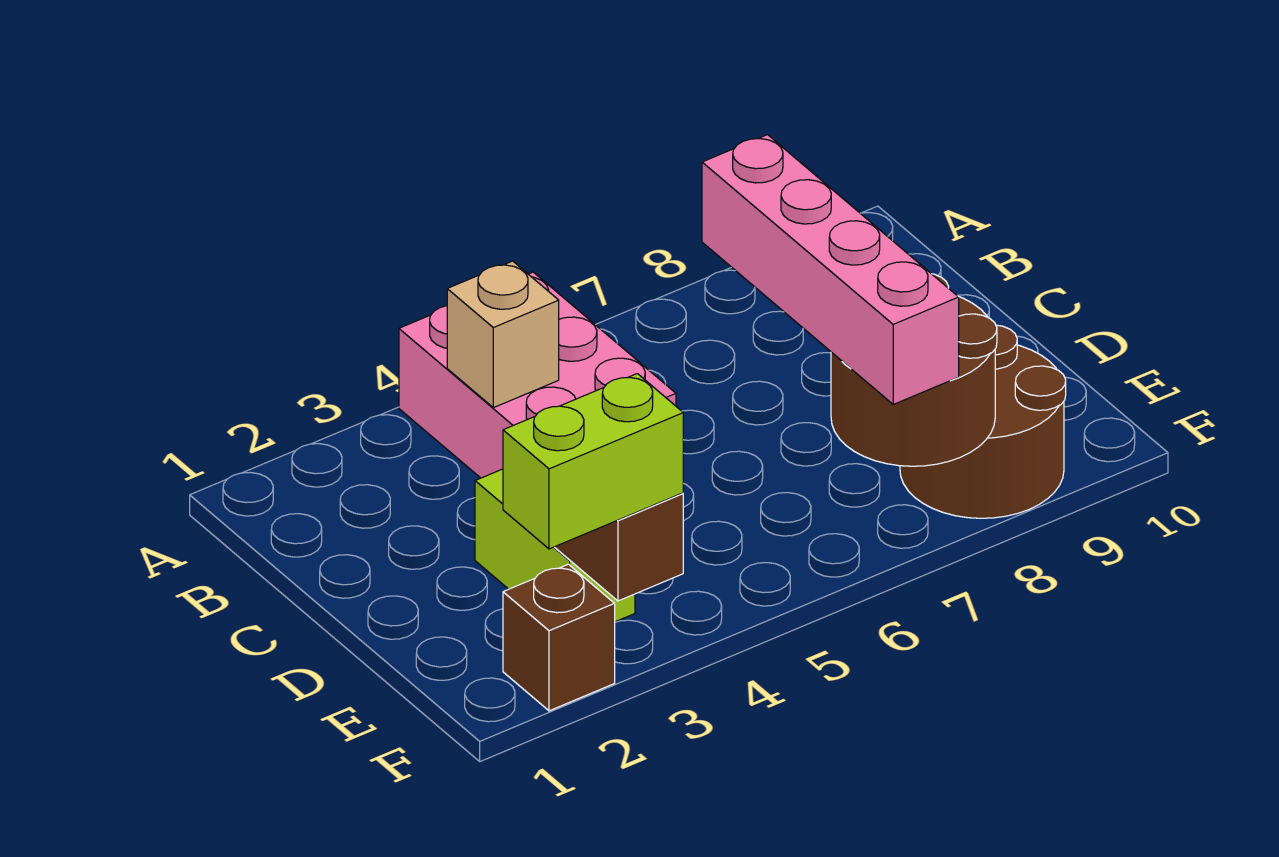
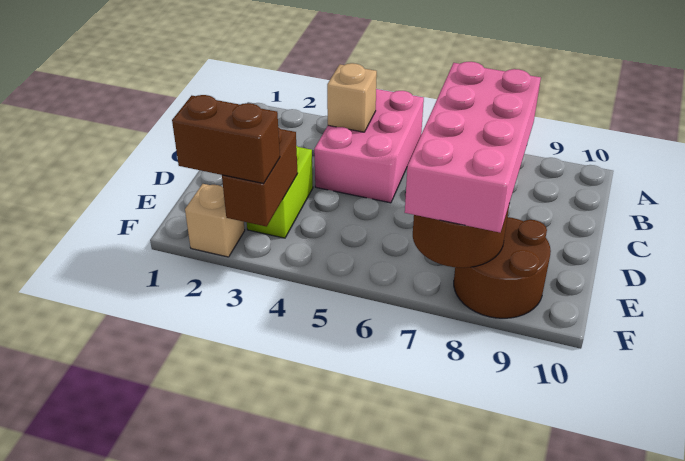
pink 1x4 brick [702,135,959,404] -> pink 2x4 brick [405,62,541,232]
brown 1x1 brick [503,564,615,711] -> tan 1x1 brick [185,184,245,257]
lime 1x2 brick [503,374,683,549] -> brown 1x2 brick [172,95,280,183]

